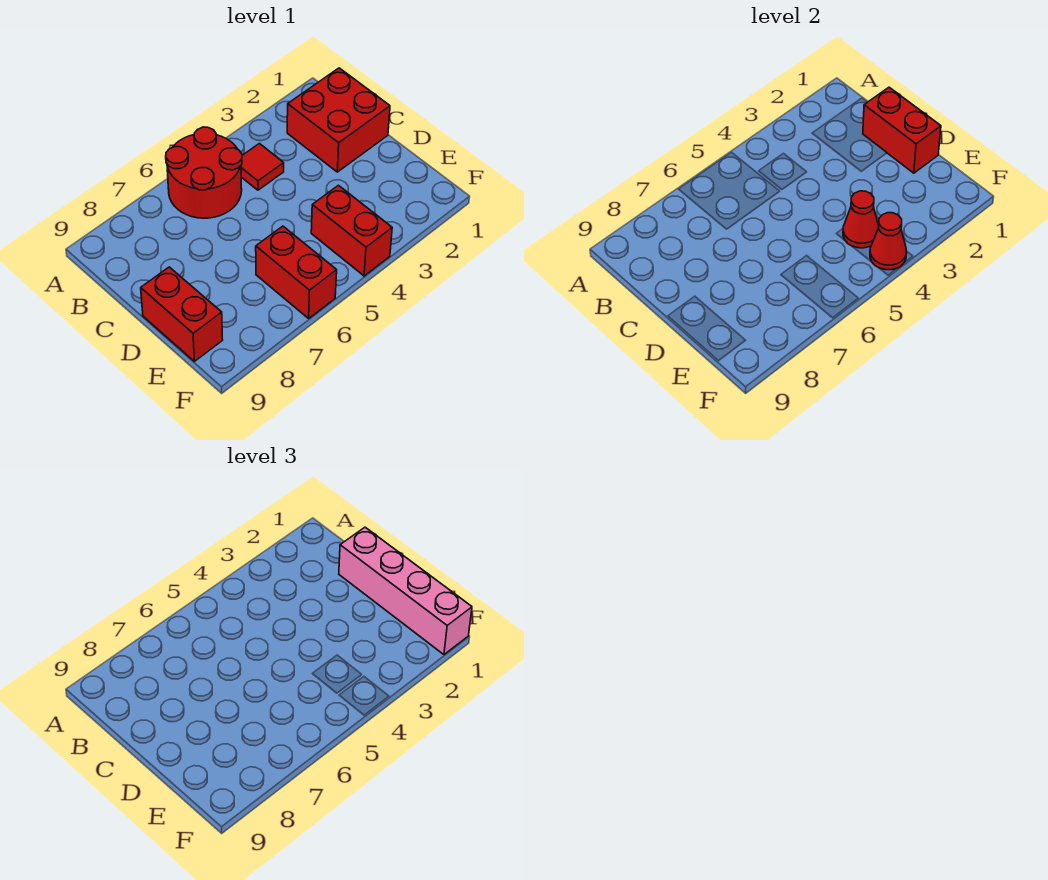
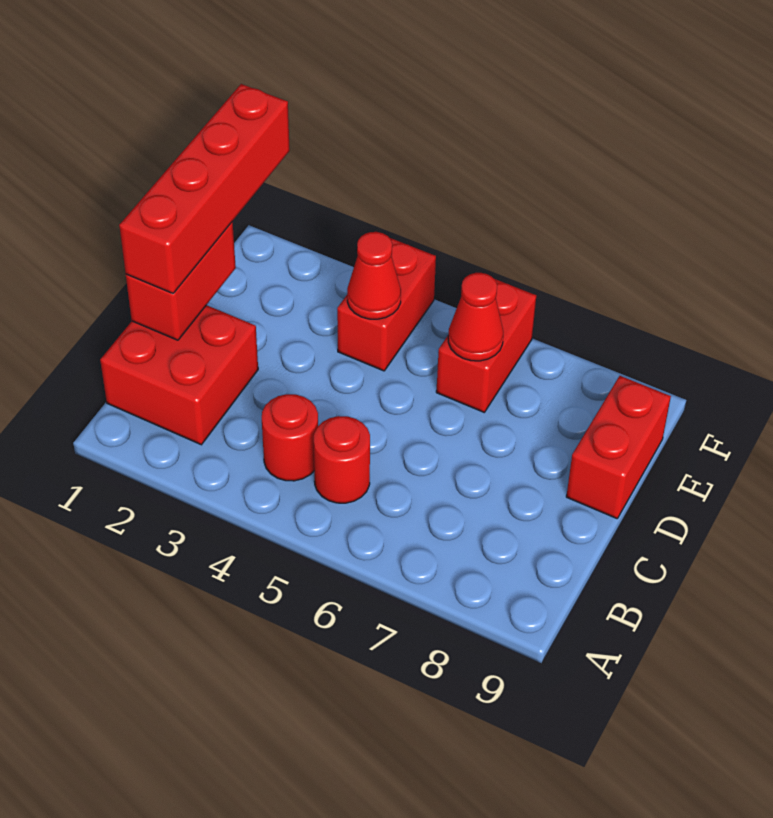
red 2x2 round brick [166,127,242,218] -> red 1x1 round brick [314,416,370,503]
red 1x1 tile [241,144,284,190] -> red 1x1 round brick [262,394,318,481]
pink 1x4 brick [339,527,472,655] -> red 1x4 brick [119,84,290,293]
red 1x1 cone [870,213,907,270] -> red 1x1 cone moved to [448,273,503,361]

